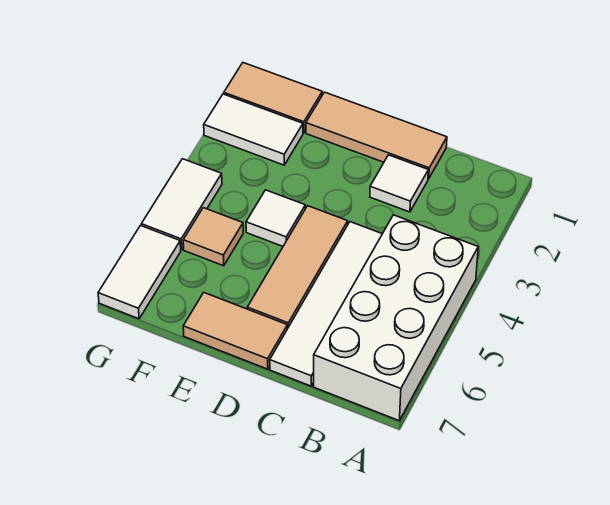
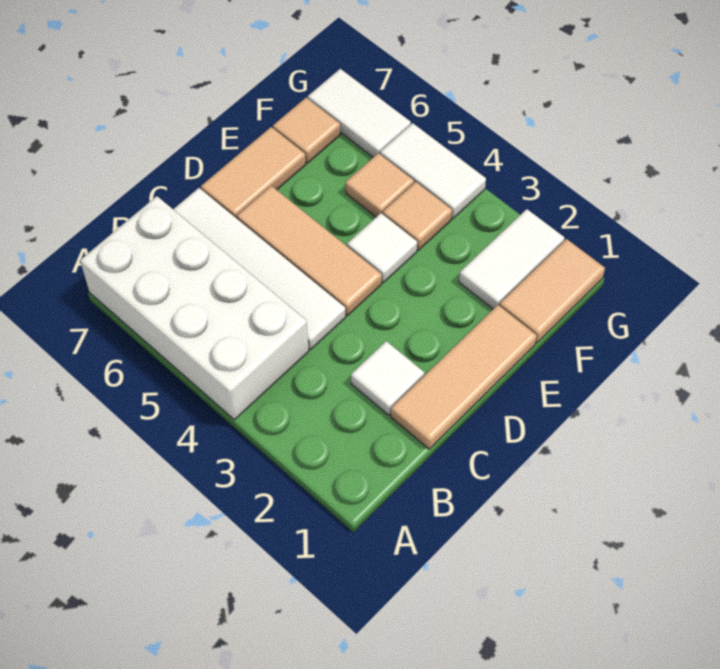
none -> tan 1x1 tile [383,182,452,250]
none -> tan 1x1 tile [273,98,340,163]

